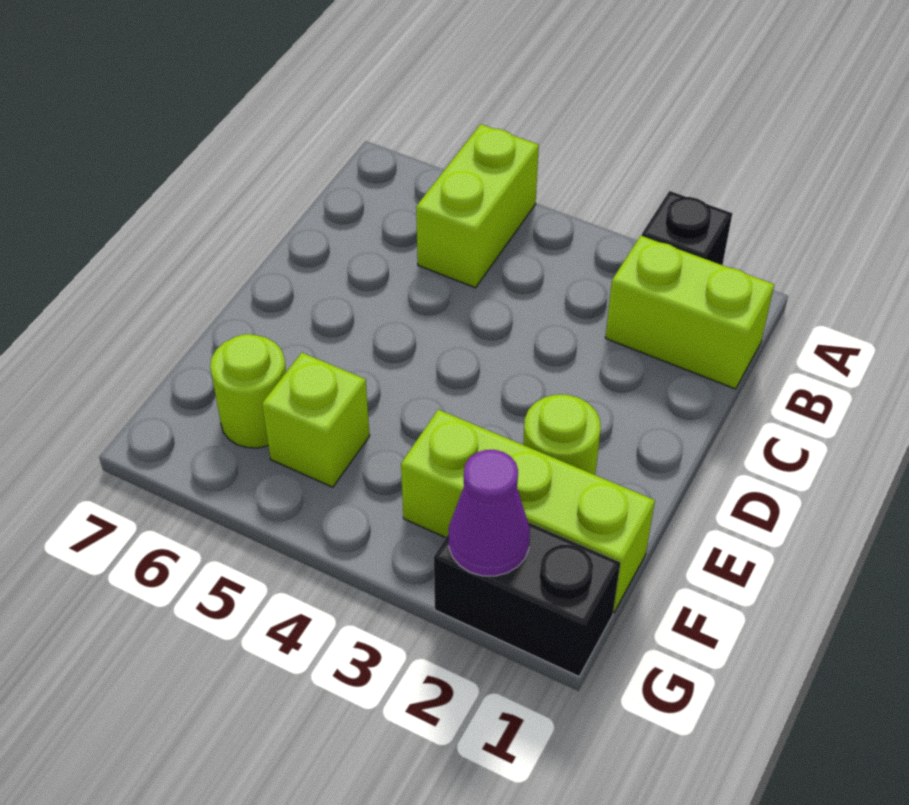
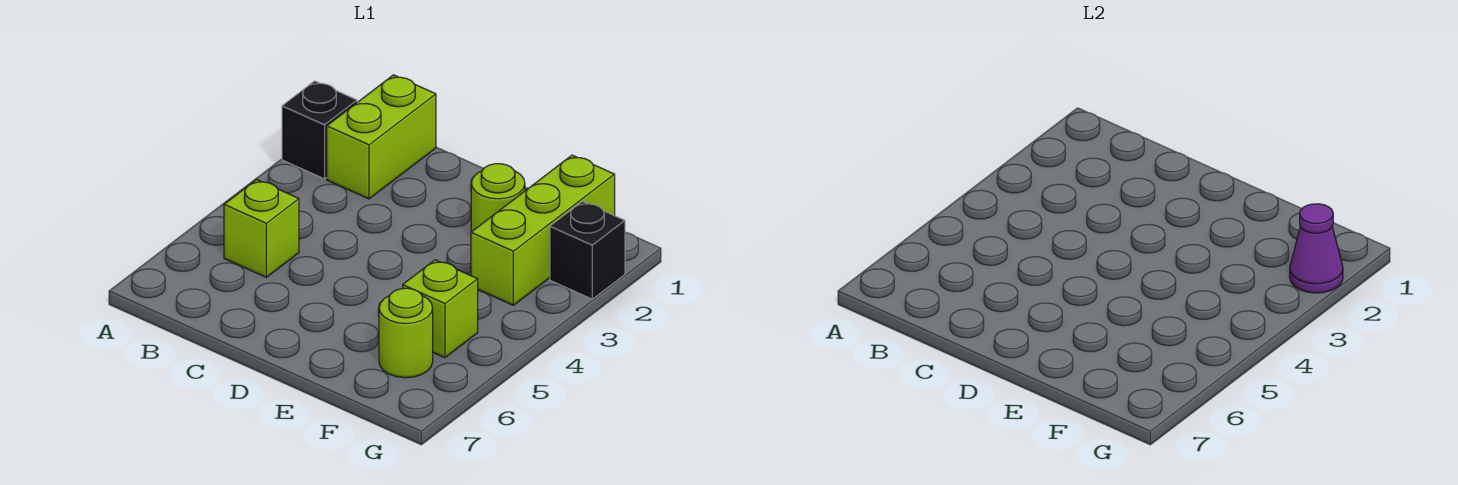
lime 1x2 brick [416,124,539,288] -> lime 1x1 brick [224,180,299,277]
black 1x2 brick [434,522,620,676] -> black 1x1 brick [550,201,625,299]

